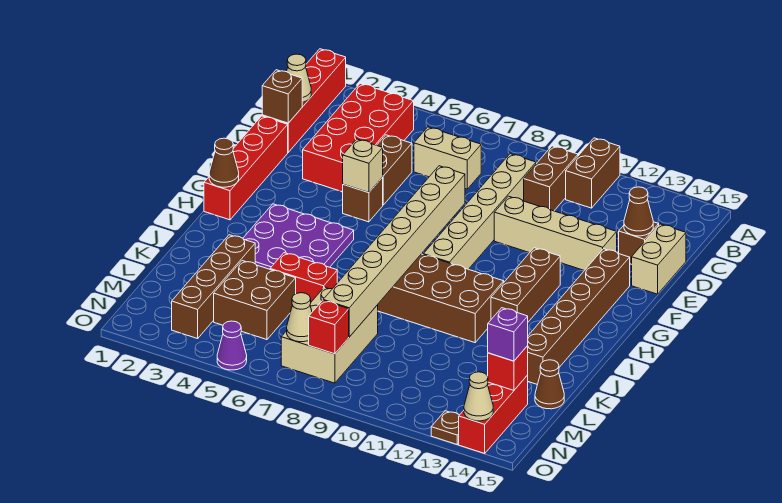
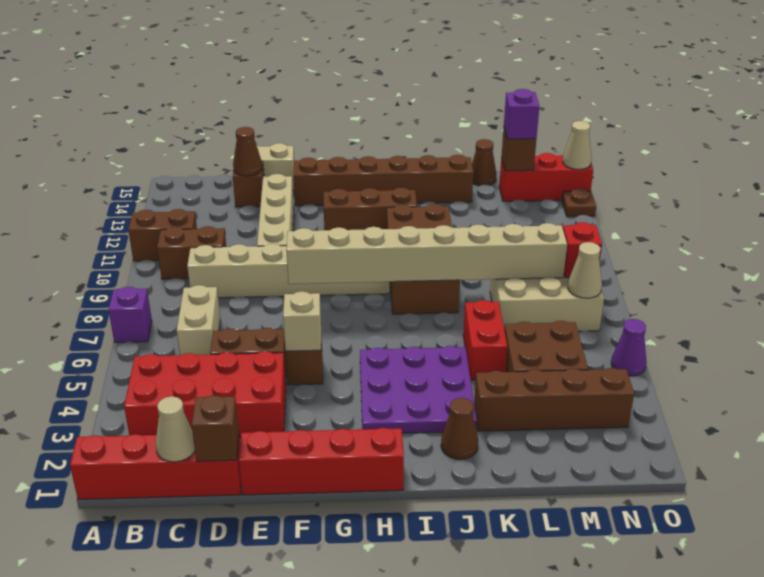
none -> purple 1x1 brick [109,287,152,342]
brown 1x1 cone [209,138,239,187] -> brown 1x1 cone moved to [441,398,478,459]
red 1x1 brick [488,346,528,390] -> brown 1x1 brick [502,128,536,171]

